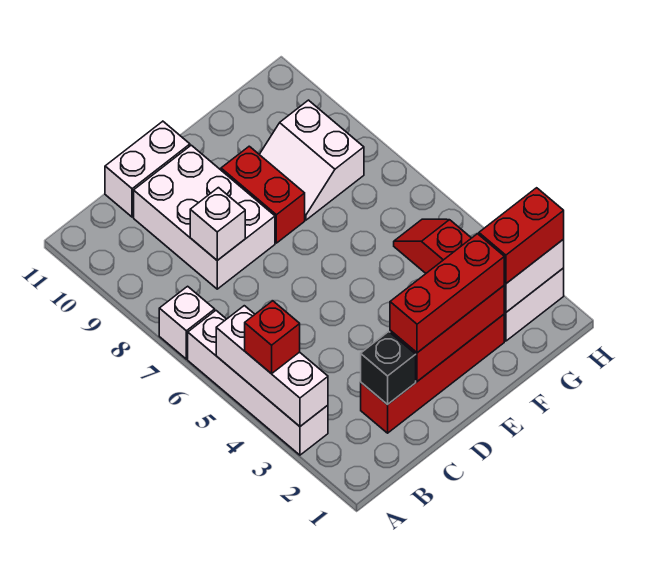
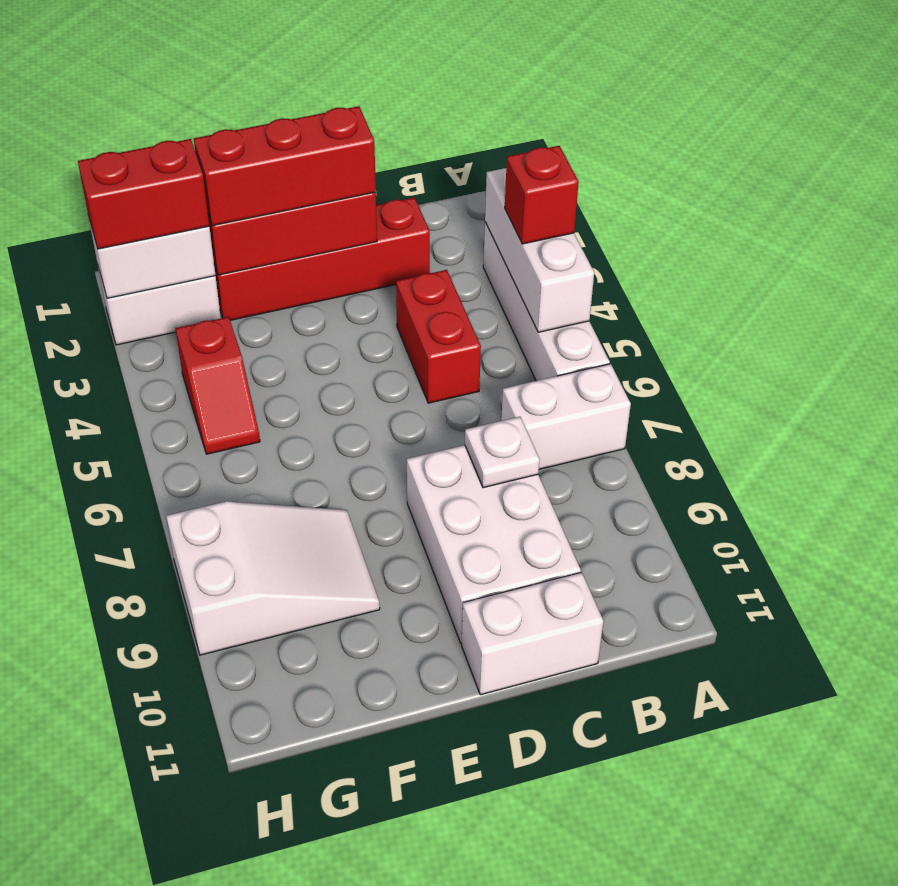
white 1x1 brick [159,286,215,359] -> white 1x2 brick [501,364,631,469]
black 1x1 brick [361,332,416,405] -> none
white 1x1 brick [190,188,245,260] -> white 1x1 plate [465,417,540,488]
red 1x2 brick [221,146,305,243] -> red 1x2 brick moved to [396,270,481,403]
white 2x2 slope [259,100,364,220] -> white 2x3 slope [166,501,380,655]

